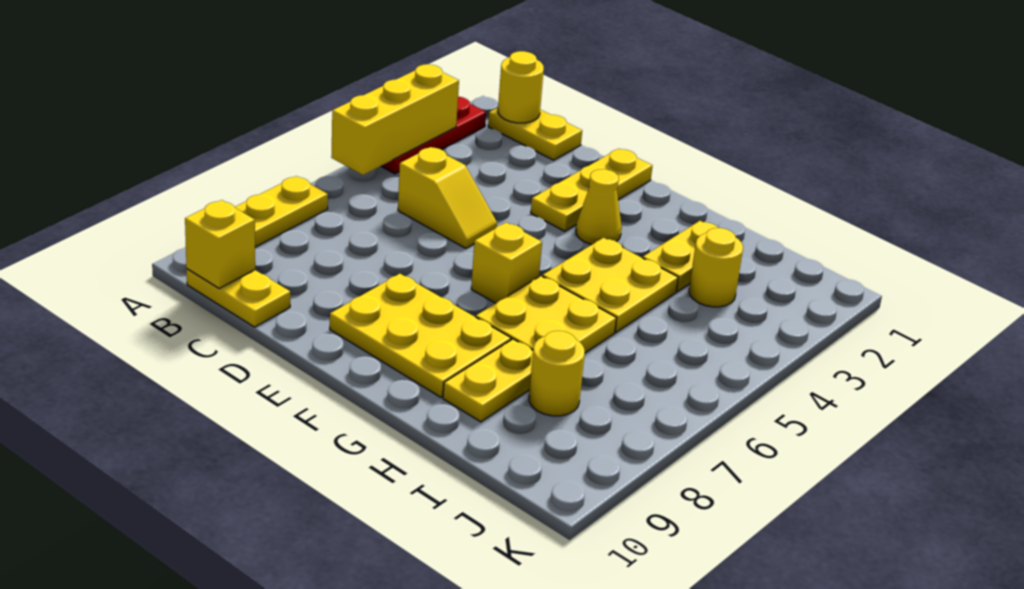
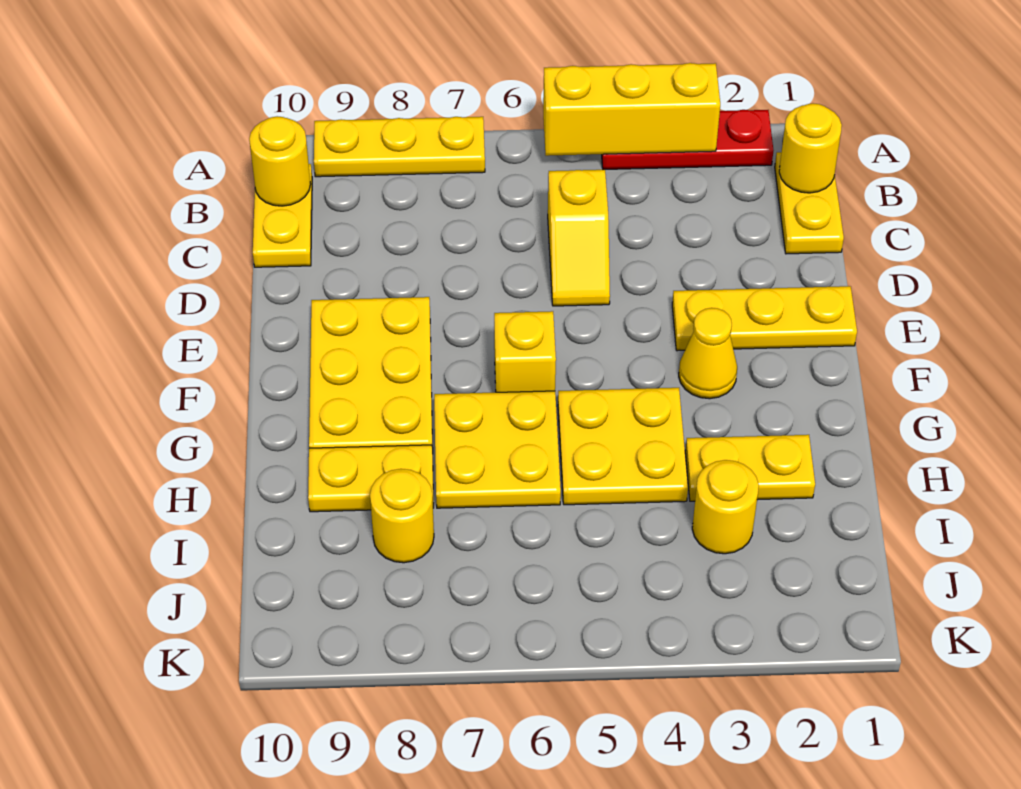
yellow 1x1 brick [185,200,255,288] -> yellow 1x1 round brick [249,116,311,206]

